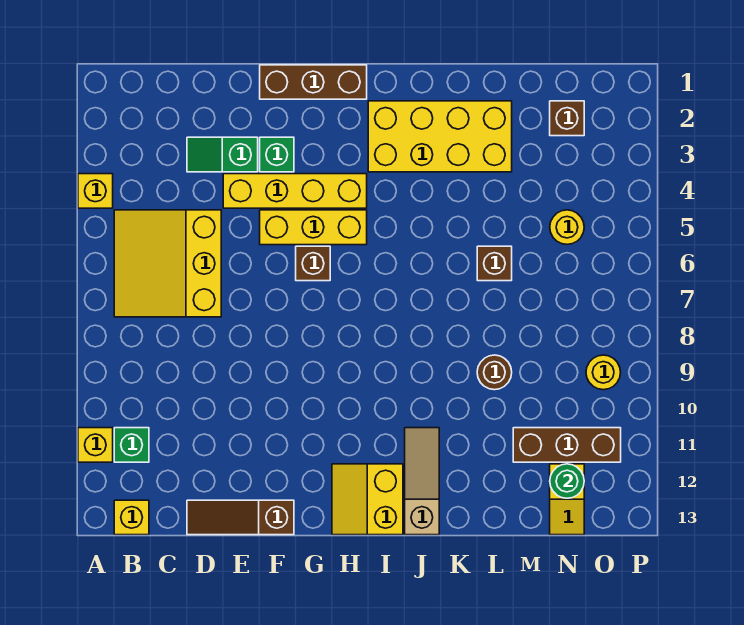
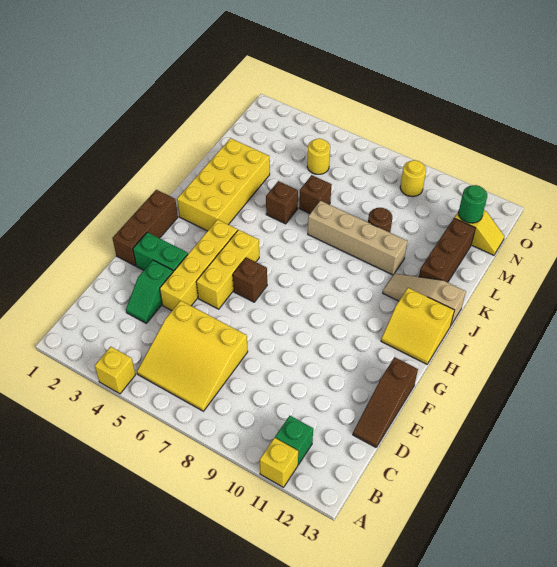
yellow 1x1 brick [114,500,149,535] -> none
green 1x1 brick [260,137,294,172] -> green 1x2 brick [133,232,188,272]
none -> tan 1x4 brick [308,201,407,275]
brown 1x3 brick [513,428,621,462] -> brown 1x3 brick moved to [419,218,475,282]
brown 1x1 brick [550,101,584,136] -> brown 1x1 brick moved to [266,181,298,224]

